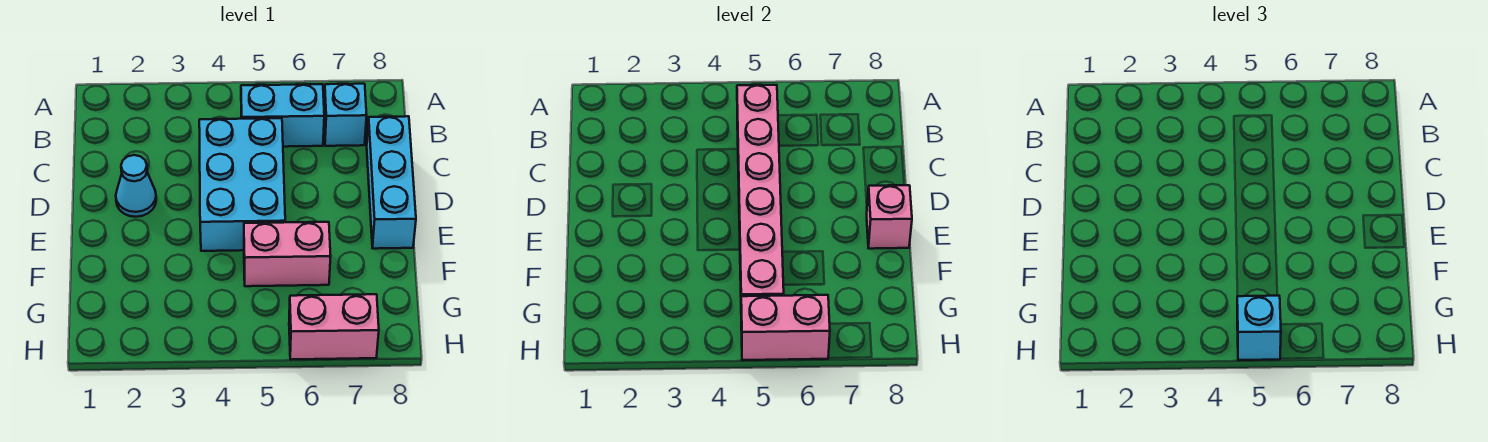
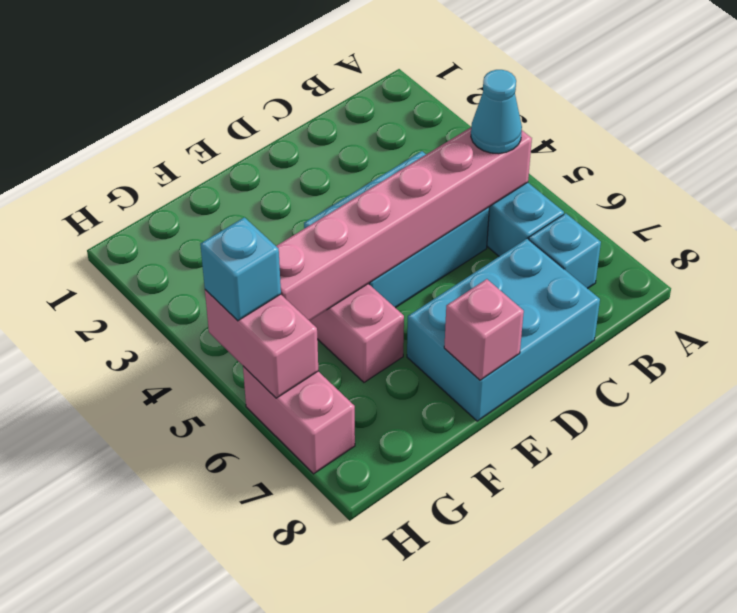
cyan 1x3 brick [367,116,416,249] -> cyan 2x3 brick [407,239,600,421]
cyan 1x1 cone [116,155,156,217] -> cyan 1x1 cone moved to [471,70,522,154]

